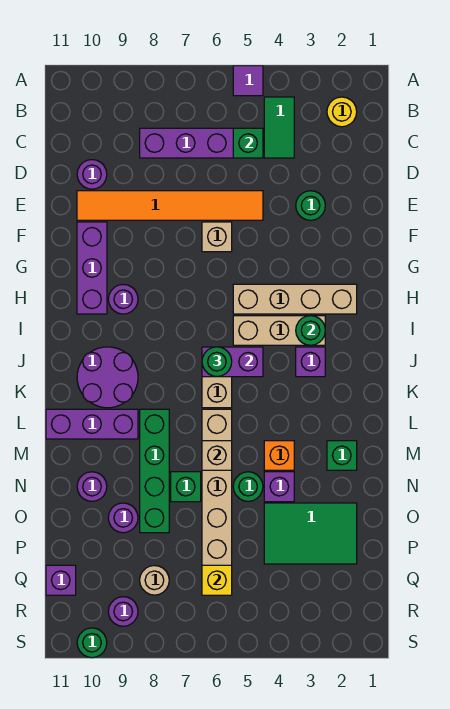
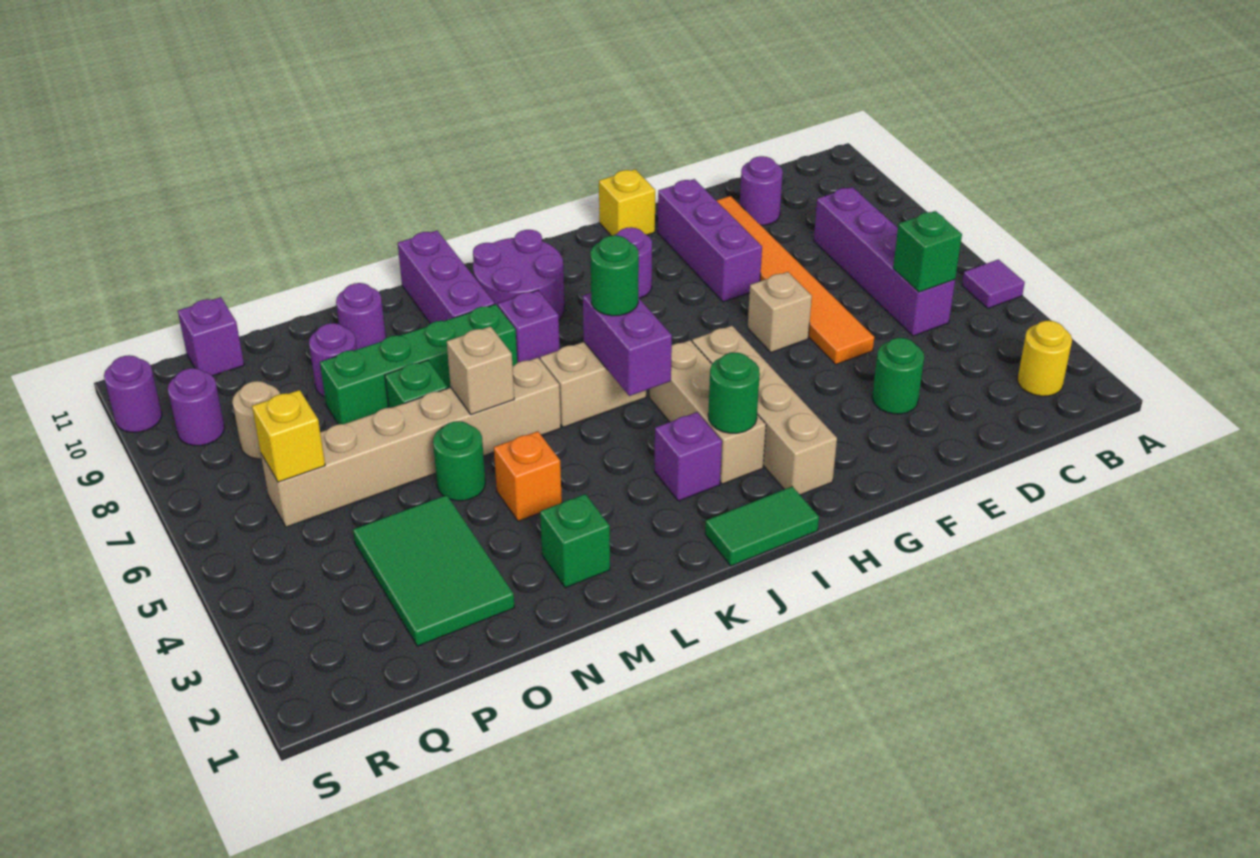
green 1x2 tile [264,97,294,158] -> green 1x2 tile moved to [705,487,819,566]
purple 1x3 brick [77,222,107,314] -> purple 1x3 brick turned to [658,179,762,302]
none -> yellow 1x1 brick [599,169,655,236]
purple 1x1 brick [264,472,294,502] -> purple 1x1 brick moved to [498,290,560,363]
green 1x1 round brick [77,628,107,658] -> purple 1x1 round brick [104,355,162,432]

